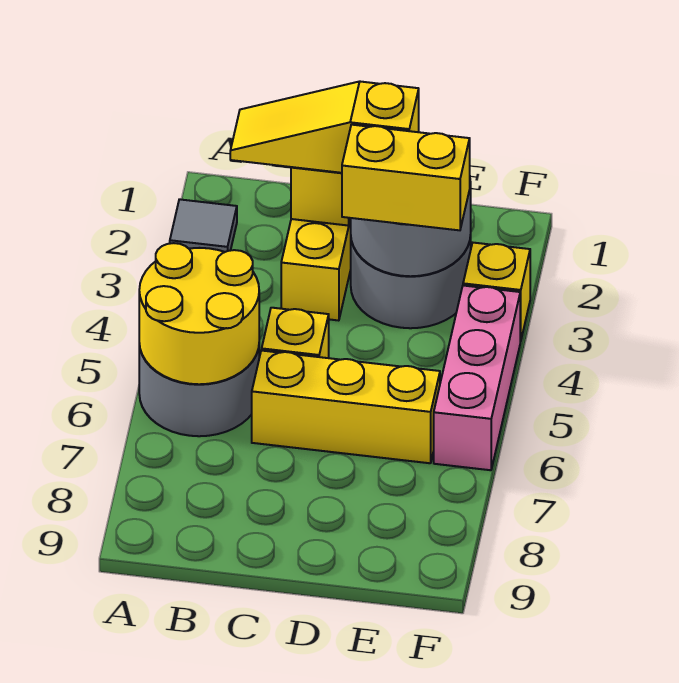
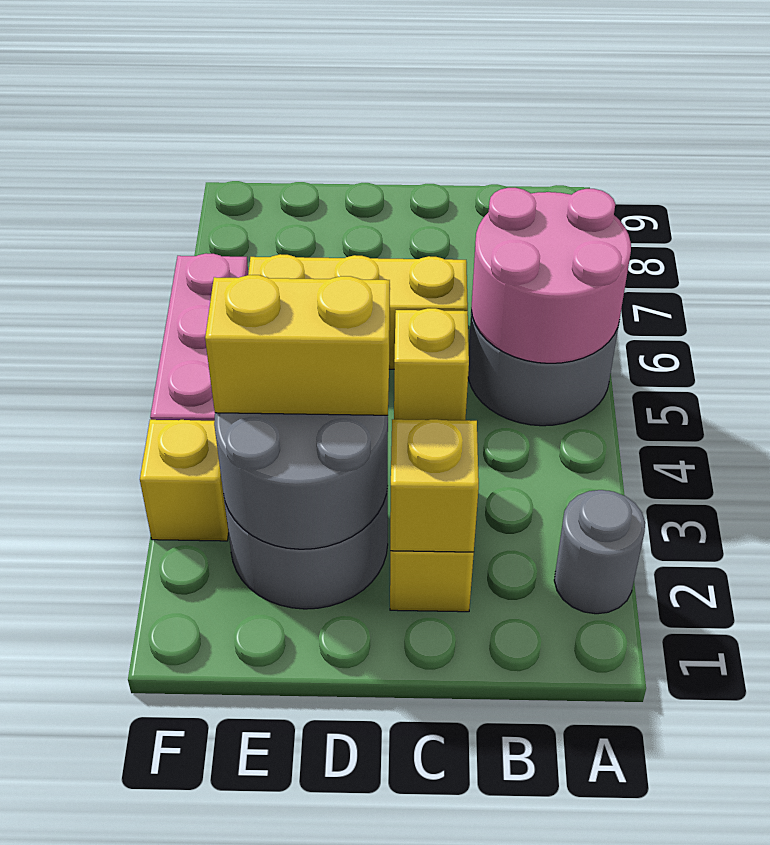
grey 1x1 tile [170,199,237,252] -> grey 1x1 round brick [554,490,645,614]
yellow 2x2 round brick [139,243,259,384] -> pink 2x2 round brick [471,188,631,363]
yellow 1x3 slope [230,82,419,173] -> none

